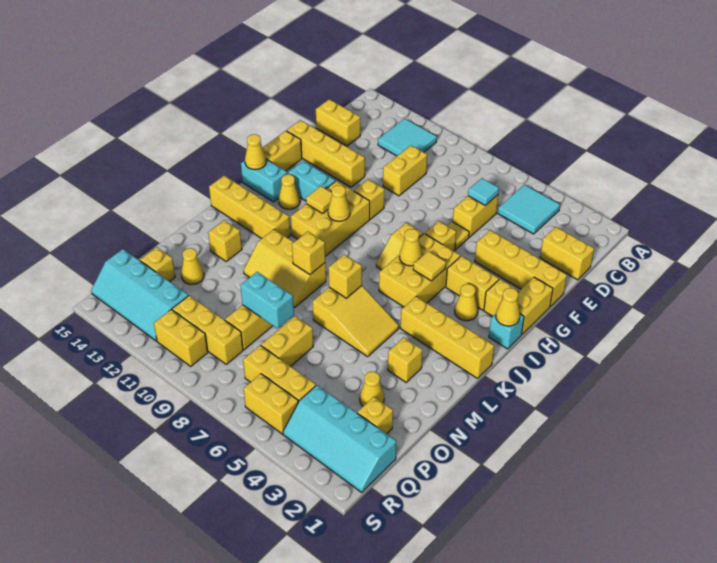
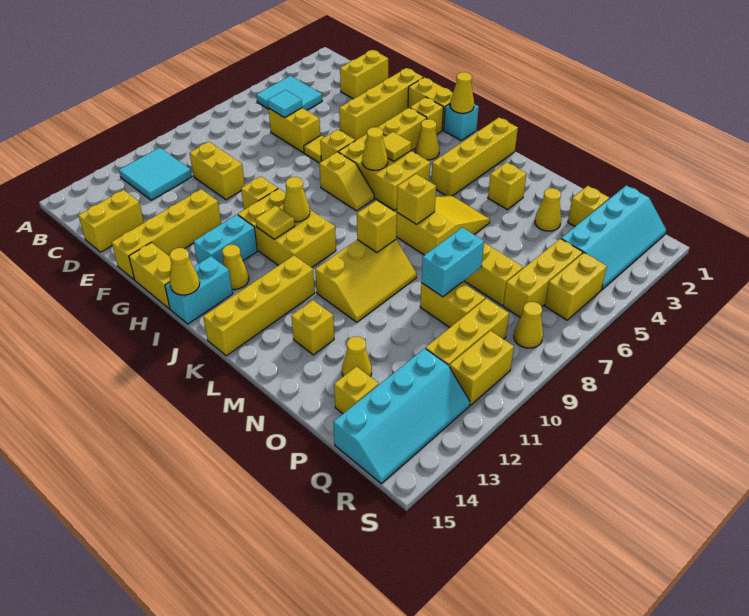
none -> yellow 1x1 cone [514,302,543,348]

